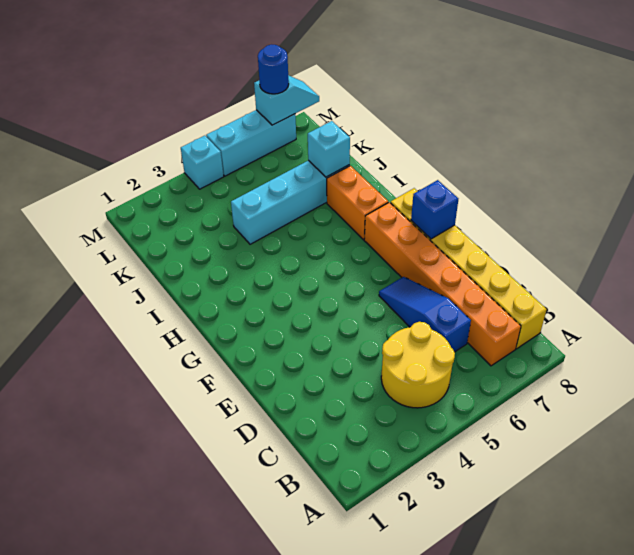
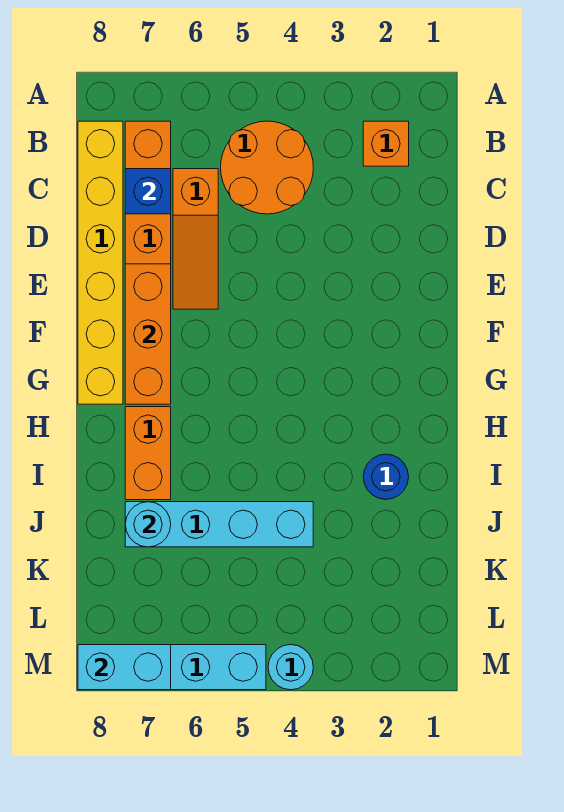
none -> orange 1x1 brick [363,121,409,166]
yellow 2x2 round brick [381,322,455,408] -> orange 2x2 round brick [221,121,313,214]
blue 1x3 slope [379,277,471,352] -> orange 1x3 slope [173,169,218,309]
none -> orange 1x3 brick [125,264,171,404]
blue 1x1 brick [411,180,458,239] -> blue 1x1 brick moved to [125,169,171,214]
cyan 1x1 brick [308,121,350,177] -> cyan 1x1 round brick [125,502,171,547]
cyan 1x1 brick [181,136,224,189] -> cyan 1x1 round brick [268,645,313,690]
cyan 1x2 slope [254,75,319,125] -> cyan 1x2 brick [78,645,171,690]
blue 1x1 round brick [258,45,289,94] -> blue 1x1 round brick moved to [363,454,409,499]

